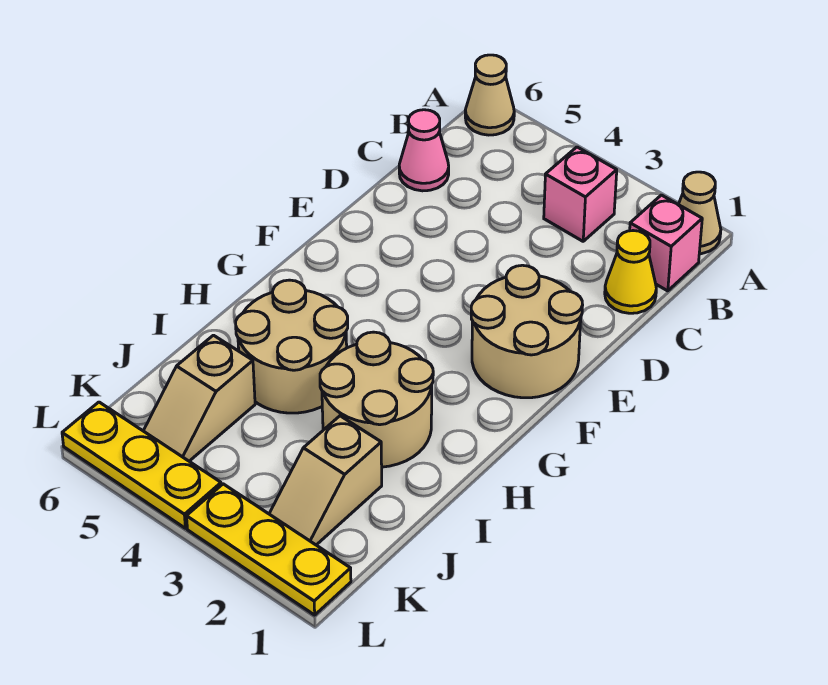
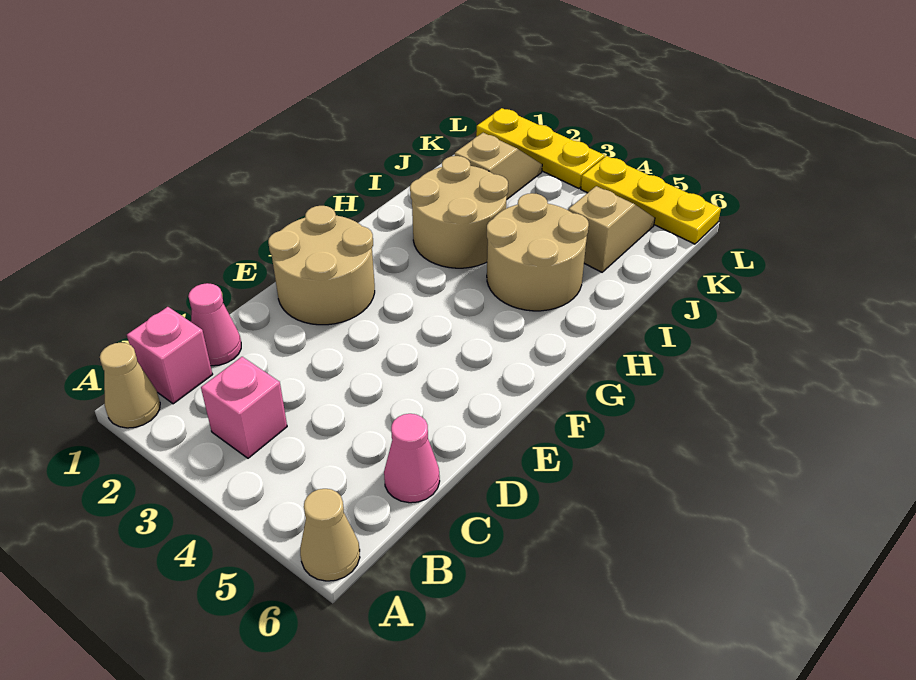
yellow 1x1 cone [605,231,656,313] -> pink 1x1 cone [188,283,241,366]

